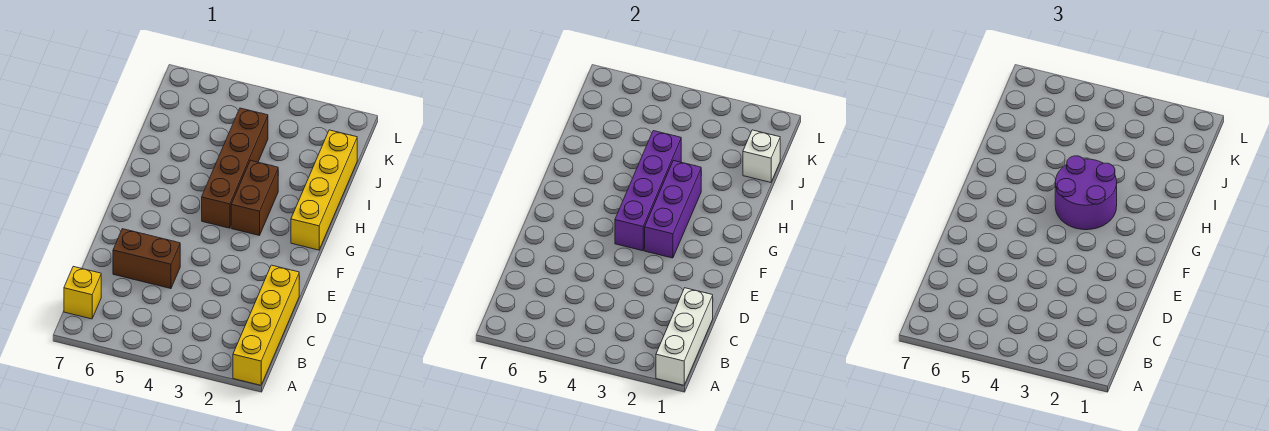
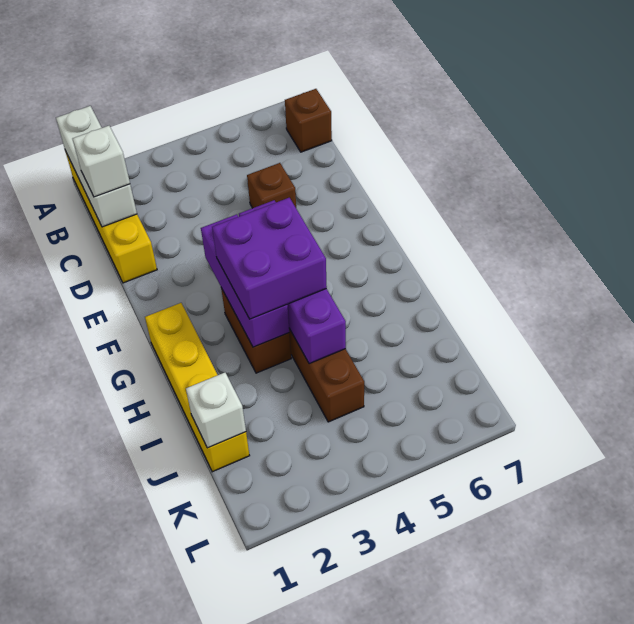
yellow 1x1 brick [64,266,101,319] -> brown 1x1 brick [285,89,332,152]
none -> white 1x1 brick [73,126,130,197]
brown 1x2 brick [113,229,180,289] -> brown 1x1 brick [247,163,296,208]
purple 2x2 round brick [1055,156,1117,230] -> purple 2x2 brick [212,198,327,319]

